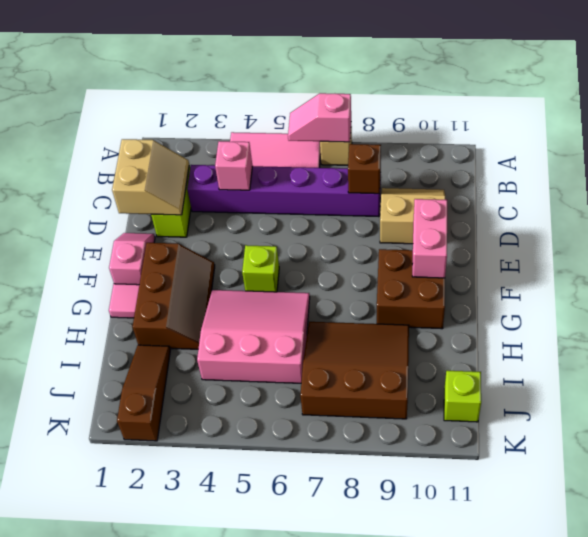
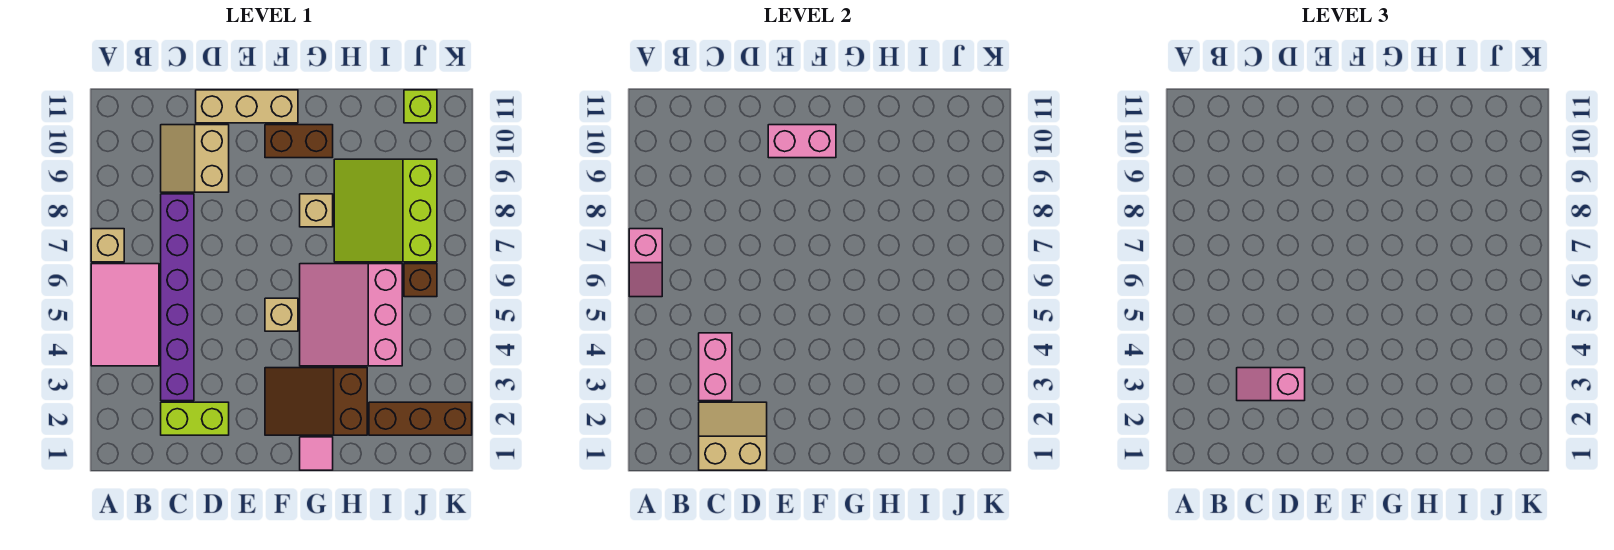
pink 1x1 brick [215,141,252,190] -> pink 1x2 brick [699,333,732,401]
brown 1x1 brick [348,144,381,194] -> brown 1x1 brick moved to [404,264,437,297]
none -> tan 1x3 brick [196,90,298,123]
pink 1x2 slope [109,233,155,285] -> pink 1x2 slope moved to [1237,368,1305,401]
brown 2x3 slope [132,243,215,349] -> brown 2x3 slope turned to [265,368,367,435]
lime 1x1 brick [242,245,279,292] -> tan 1x1 brick [265,298,298,331]
brown 2x2 brick [377,249,445,329] -> brown 1x2 brick [265,125,333,158]
none -> tan 1x1 brick [300,194,333,227]
brown 3x3 slope [300,322,409,419] -> lime 3x3 slope [334,159,437,262]
brown 1x3 slope [117,345,170,441] -> brown 1x3 brick [369,402,472,435]

